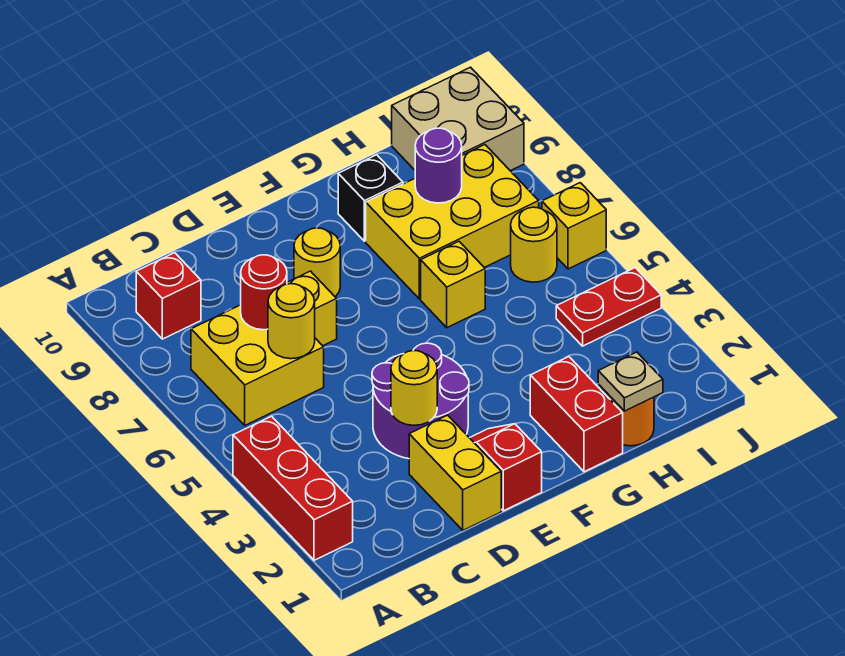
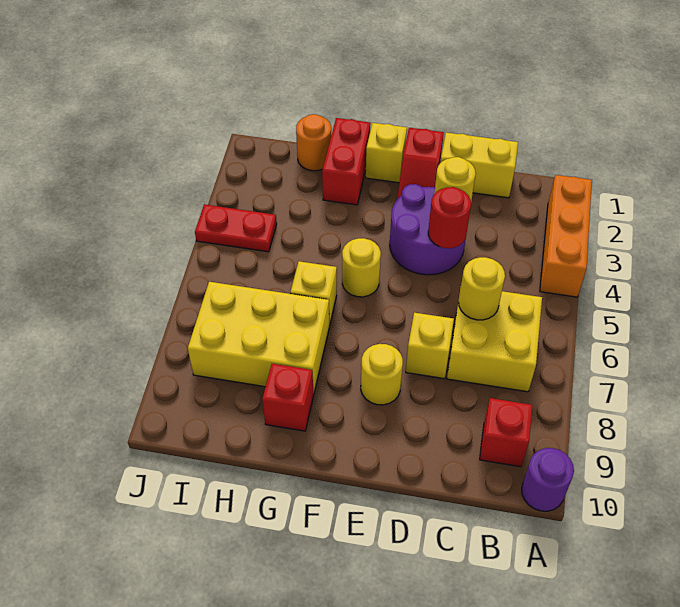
red 1x3 brick [233,416,353,560] -> orange 1x3 brick [540,175,592,297]
red 1x1 round brick [241,255,287,330] -> red 1x1 round brick moved to [428,187,471,248]
yellow 1x2 brick [409,415,501,530] -> yellow 1x2 brick turned to [441,132,518,198]
black 1x1 brick [338,155,403,241] -> red 1x1 brick [262,364,313,431]
tan 1x1 plate [598,352,663,411] -> none
purple 1x1 round brick [415,128,462,203] -> purple 1x1 round brick moved to [522,448,574,511]
yellow 1x1 round brick [511,207,557,282] -> yellow 1x1 round brick moved to [342,238,381,297]
tan 2x2 brick [392,67,524,171] -> none
yellow 1x1 brick [542,183,606,269] -> yellow 1x1 brick moved to [366,123,407,183]

